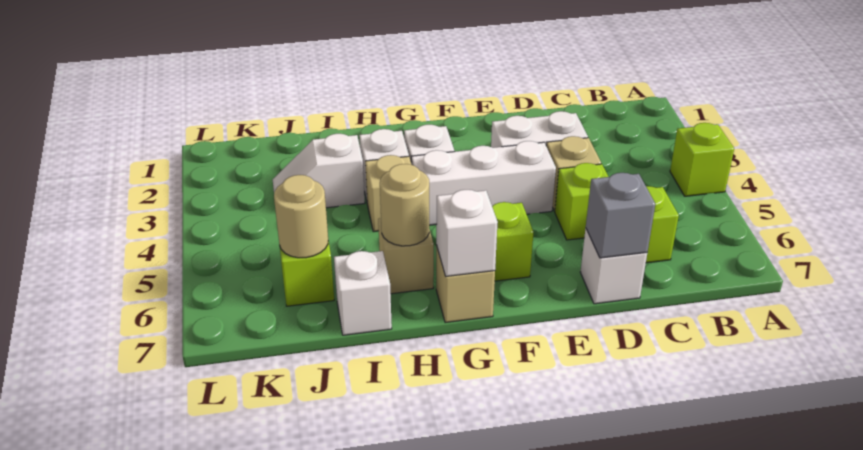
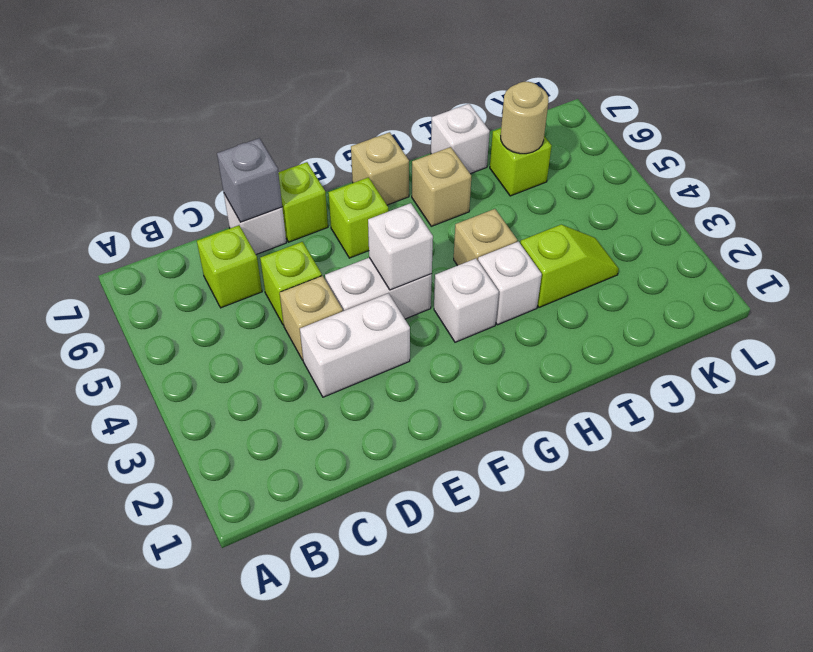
lime 1x1 brick [670,123,734,196] -> lime 1x1 brick moved to [278,162,328,242]
white 1x3 brick [411,141,556,225] -> white 1x2 brick [325,258,432,319]
white 1x1 brick [436,190,498,276] -> white 1x1 brick moved to [368,203,433,290]
tan 1x1 round brick [380,164,429,246] -> none
white 1x2 slope [273,134,365,208] -> lime 1x2 slope [520,225,619,307]

